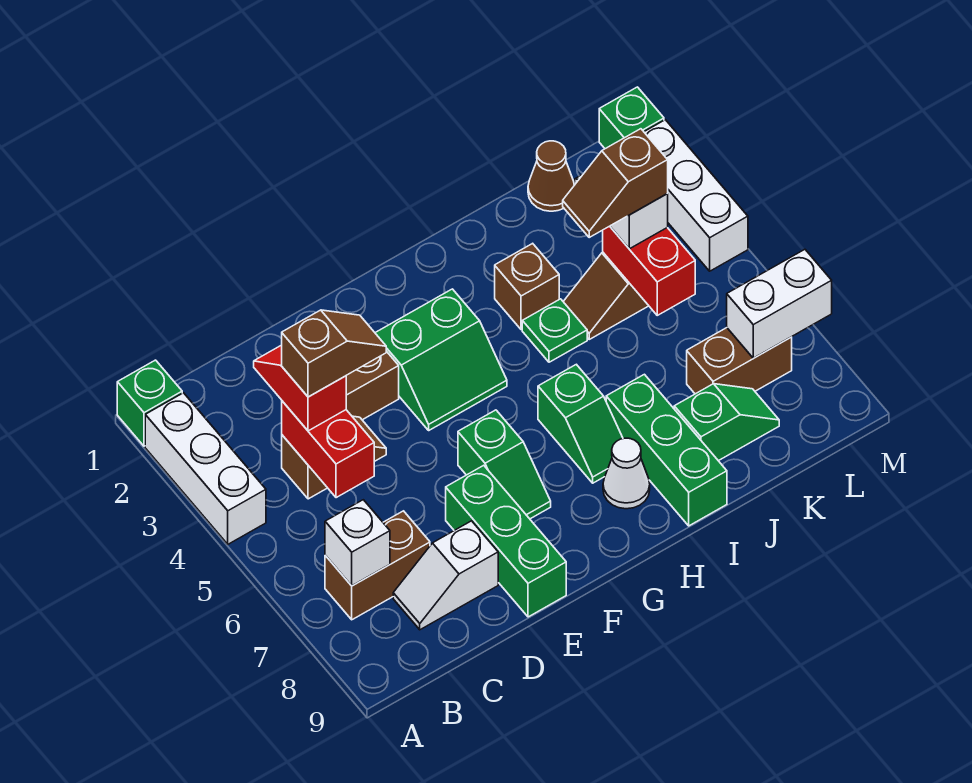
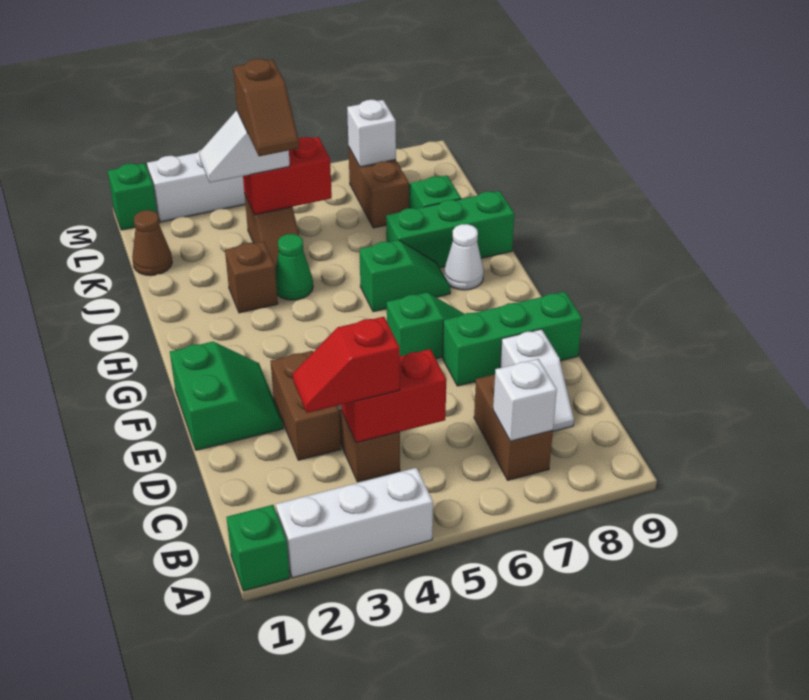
brown 1x2 slope [282,310,386,397] -> none
green 2x2 slope [375,289,507,430] -> green 2x2 slope moved to [170,342,283,450]
green 1x1 plate [522,299,587,362] -> green 1x1 cone [275,234,313,300]
white 1x2 brick [727,249,832,358] -> white 1x1 brick [347,100,396,167]

